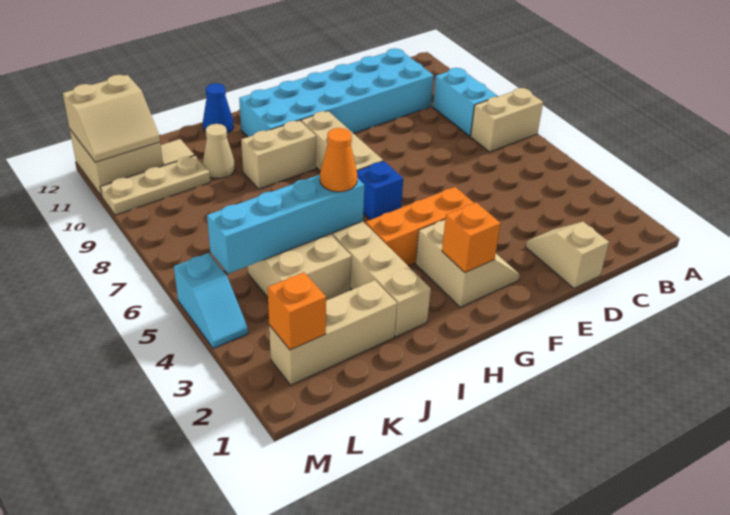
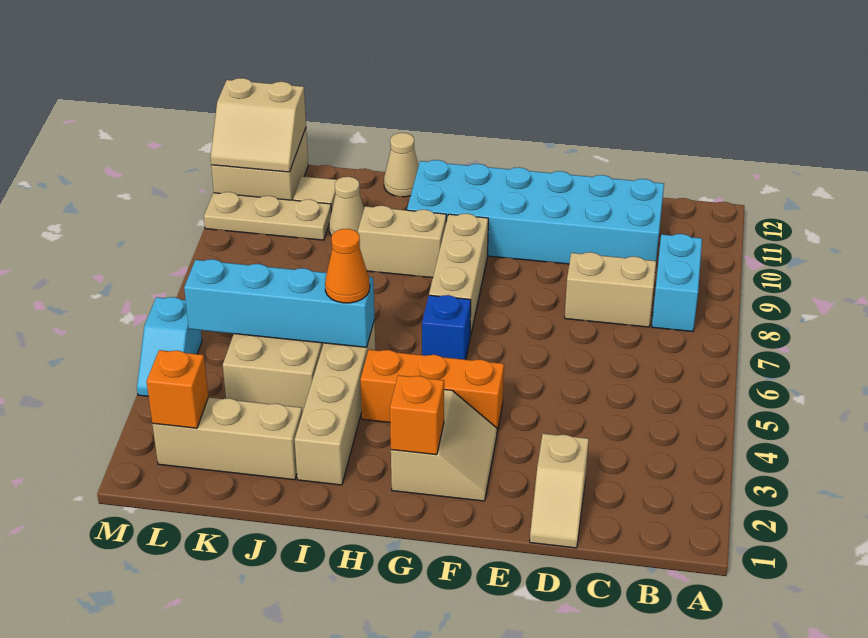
tan 1x2 brick [471,88,543,152] -> tan 1x2 brick moved to [565,252,656,327]
tan 1x2 slope [526,222,609,288] -> tan 1x2 slope turned to [530,434,589,548]
blue 1x1 cone [203,83,234,133] -> tan 1x1 cone [384,133,419,197]

